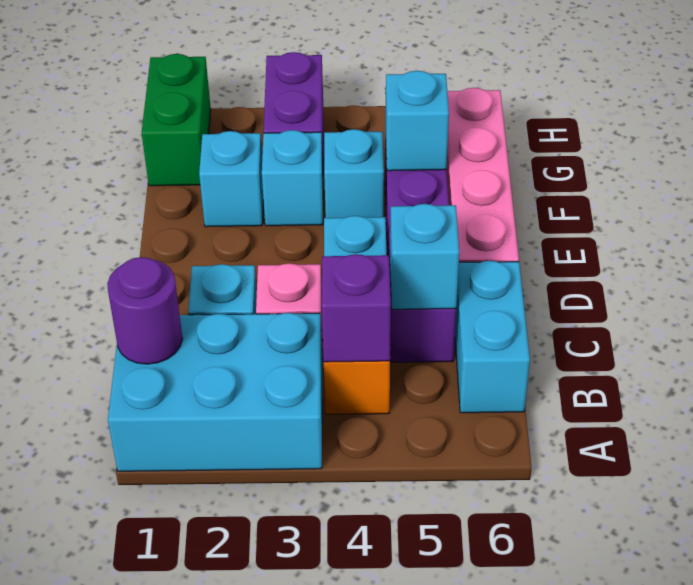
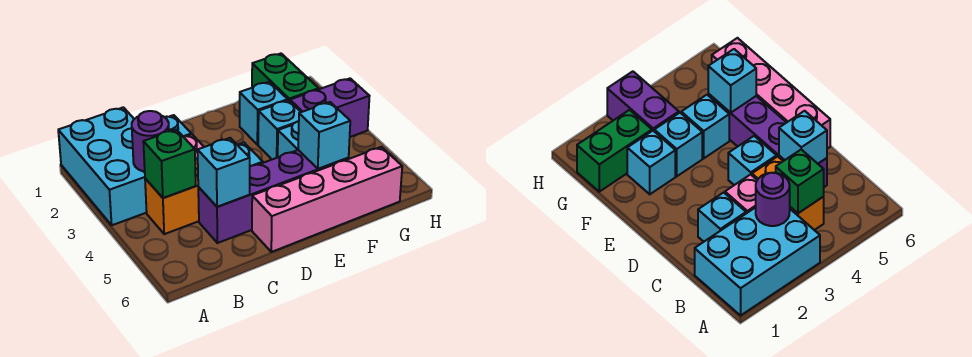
purple 1x1 round brick [107,257,183,364] -> purple 1x1 round brick moved to [132,111,169,172]
purple 1x1 brick [322,254,391,362] -> green 1x1 brick [143,130,196,198]
cyan 1x2 brick [455,261,530,413] -> none
green 1x2 brick [142,54,211,186] -> green 1x2 brick turned to [252,54,319,101]

